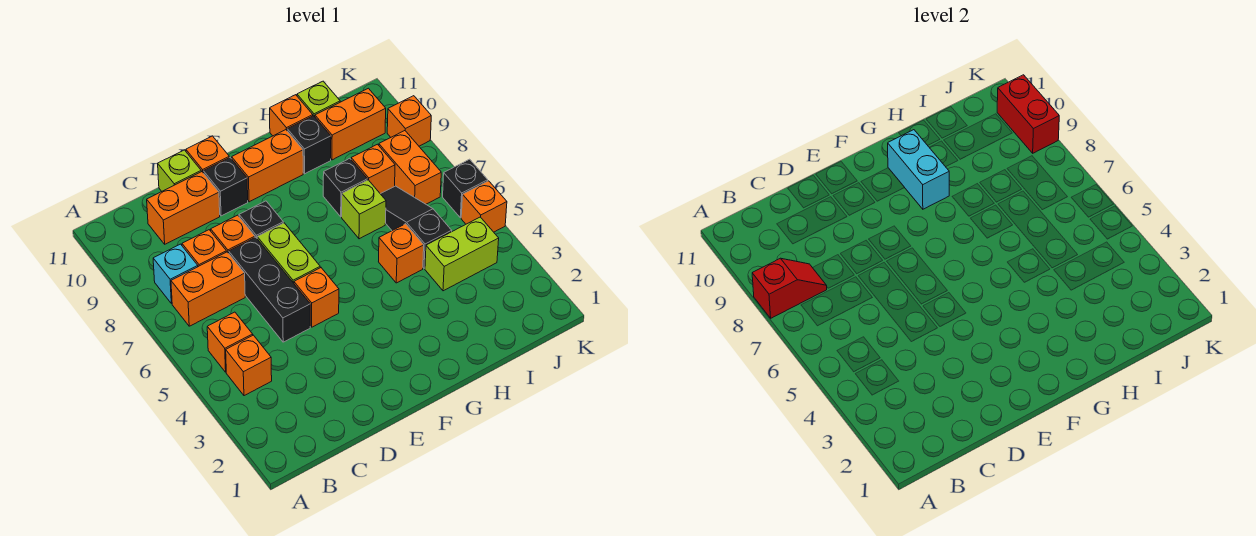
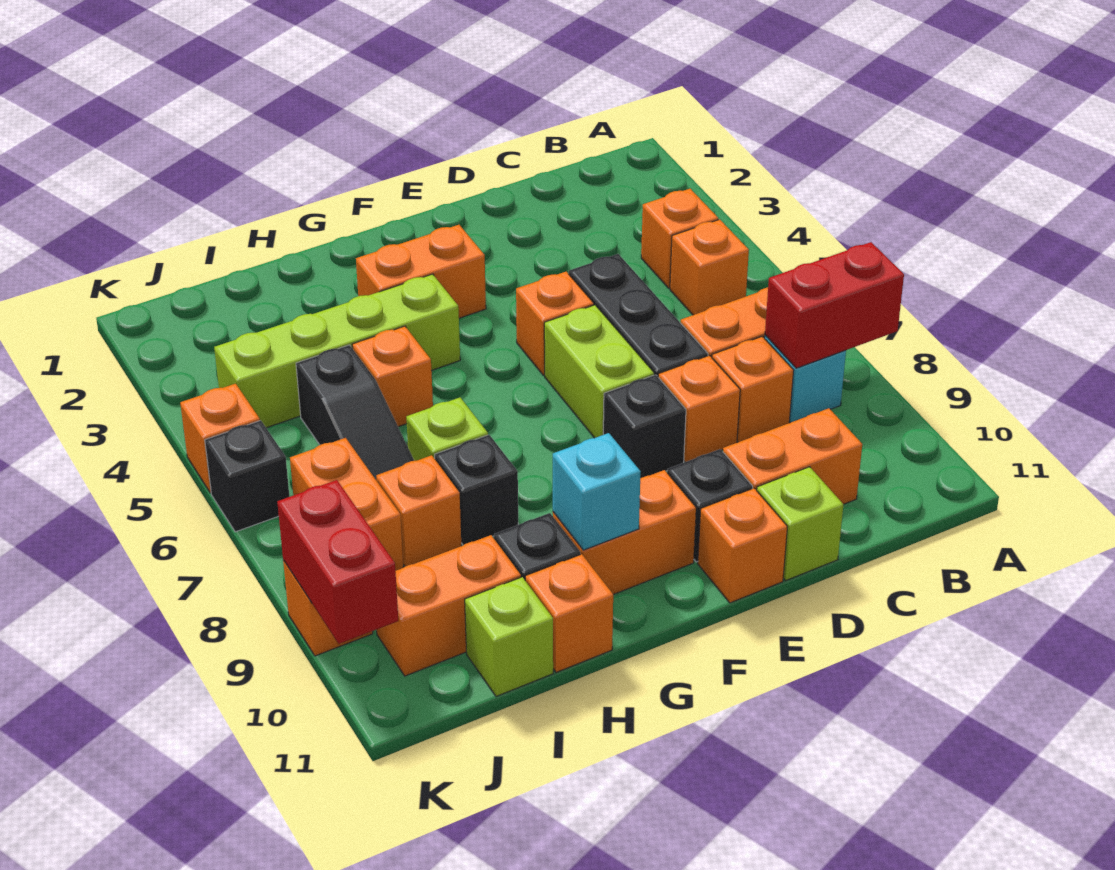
red 1x2 slope [752,258,827,318] -> red 1x2 brick [765,242,904,368]
none -> orange 1x2 brick [356,225,486,318]
cyan 1x2 brick [888,130,949,209] -> cyan 1x1 brick [553,433,641,550]
lime 1x2 brick [425,217,499,291] -> lime 1x4 brick [214,274,460,428]

